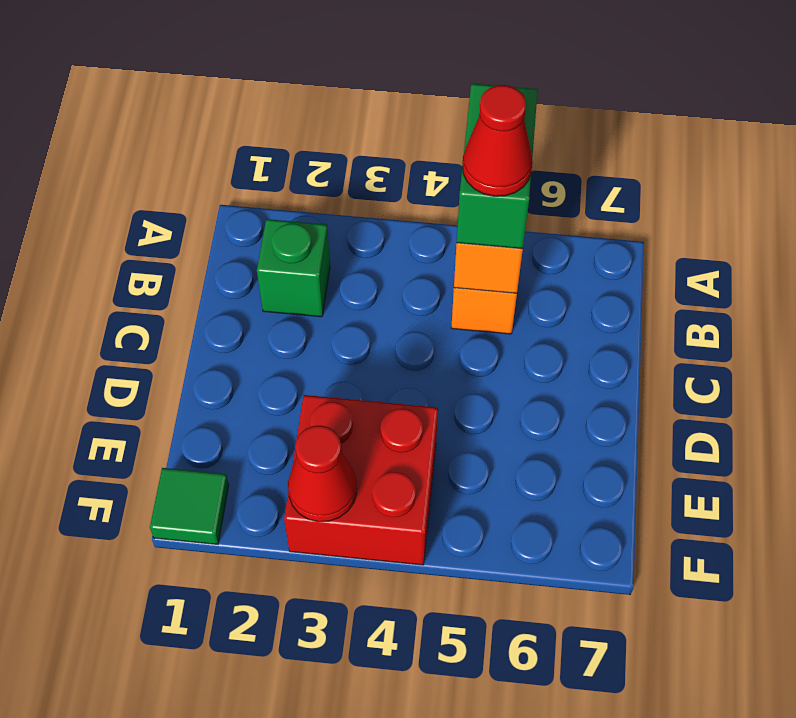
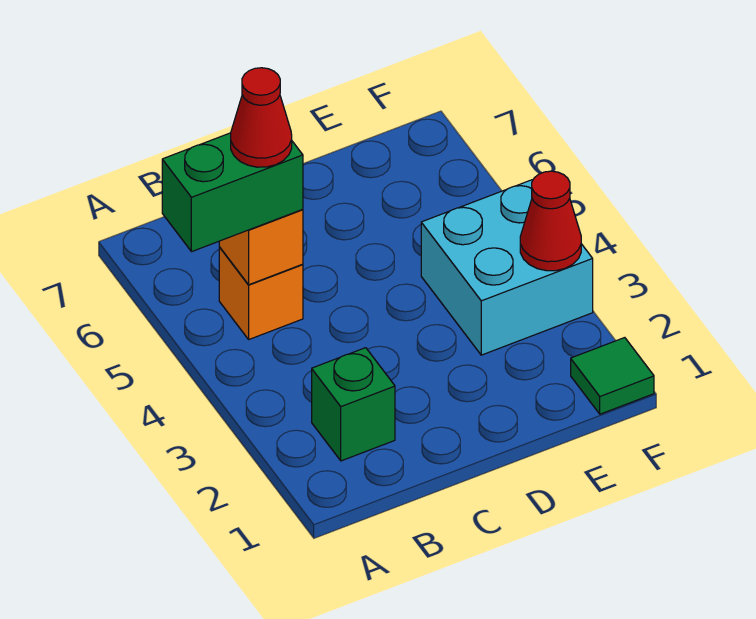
red 2x2 brick [284,395,438,565] -> cyan 2x2 brick [421,180,593,355]

